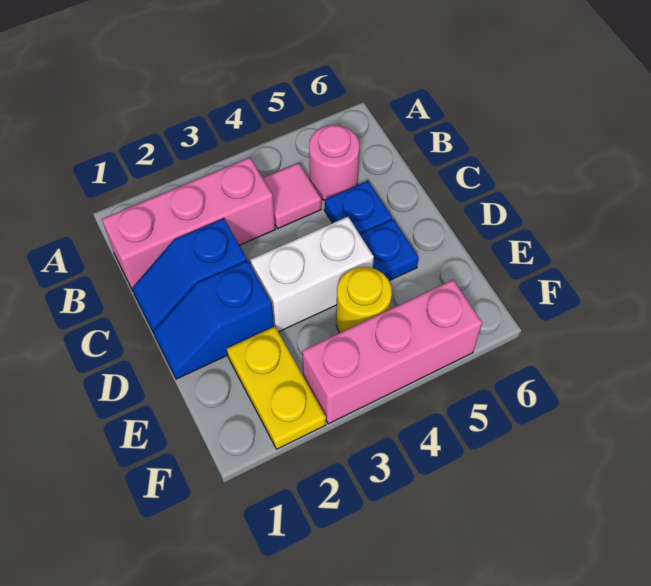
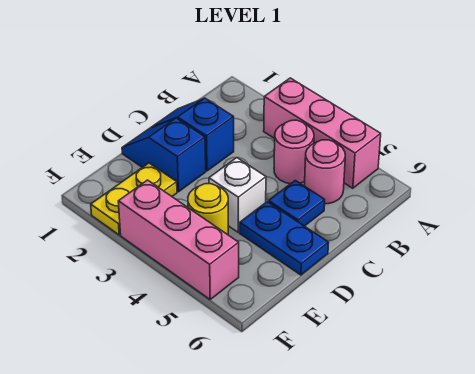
pink 1x3 brick [102,158,275,291] -> pink 1x3 brick moved to [264,78,381,188]
pink 1x1 tile [263,163,321,229] -> pink 1x1 round brick [274,120,314,184]
white 1x2 brick [251,217,374,332] -> white 1x1 brick [209,158,266,232]
blue 1x1 plate [360,219,419,281] -> blue 1x2 plate [240,202,329,275]

